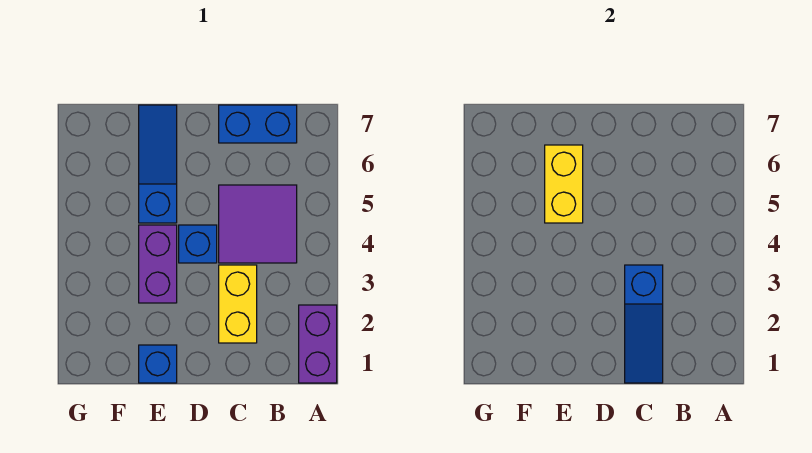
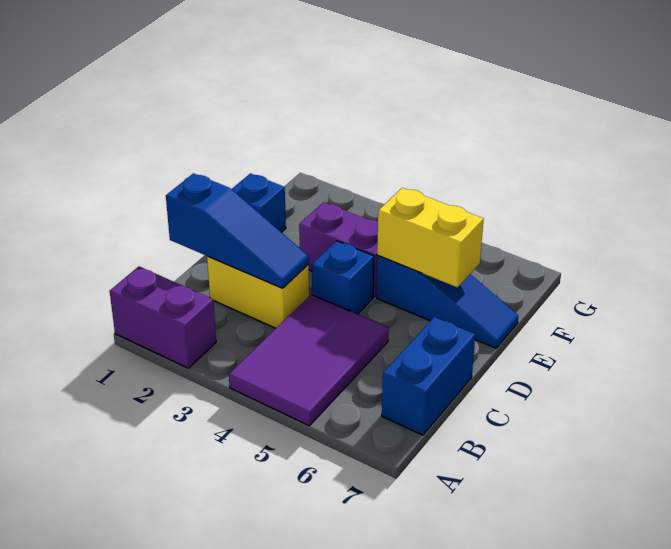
purple 2x2 tile [219,185,297,263] -> purple 2x3 tile [229,295,389,426]
blue 1x3 slope [625,265,663,383] -> blue 1x3 slope turned to [166,173,309,288]

